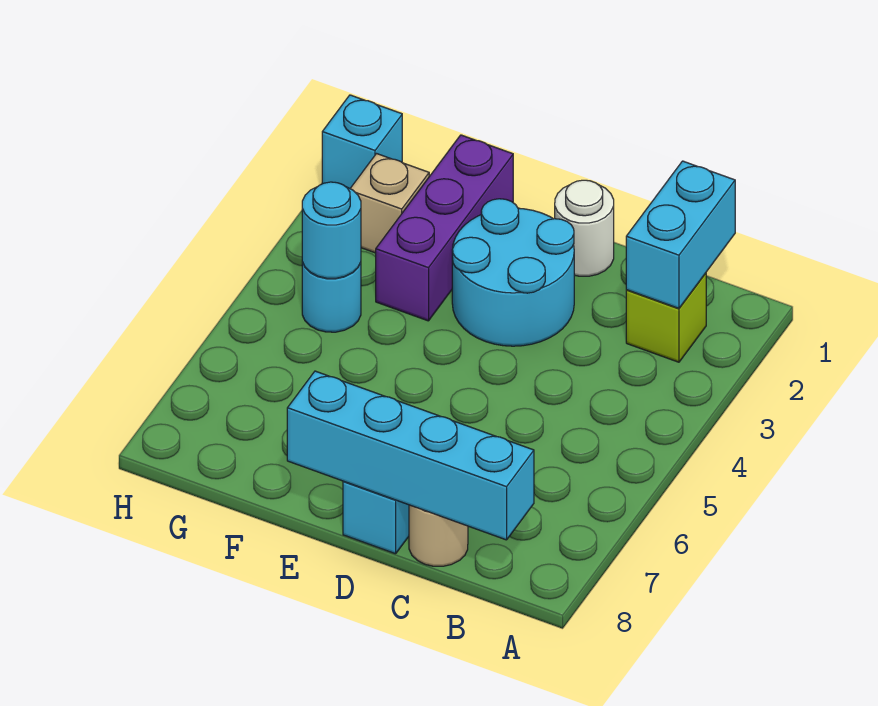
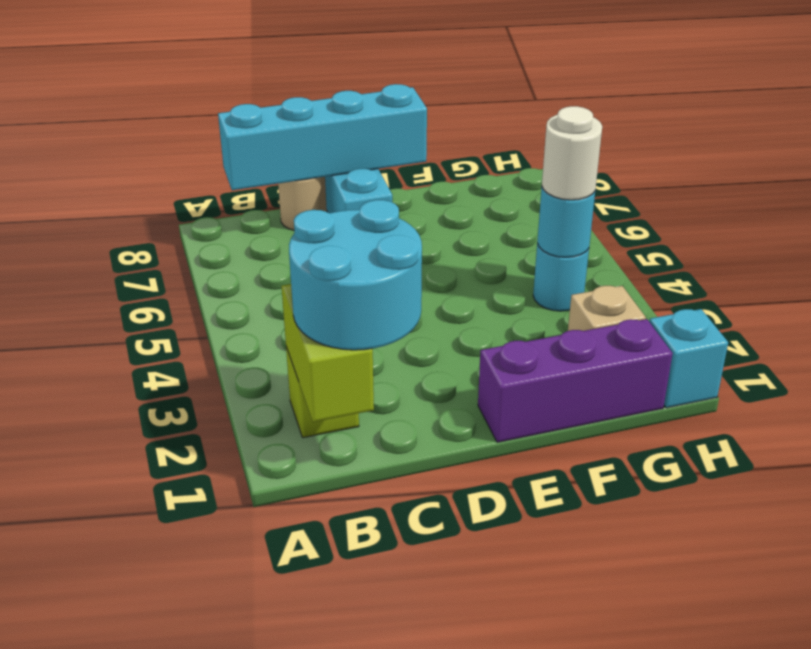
cyan 1x2 brick [626,161,735,308] -> lime 1x2 brick [282,284,374,422]
white 1x1 round brick [555,180,614,276] -> white 1x1 round brick moved to [542,106,602,200]
cyan 2x2 round brick [452,199,574,346] -> cyan 2x2 round brick moved to [289,200,422,350]
purple 1x3 brick [376,135,513,321] -> purple 1x3 brick turned to [478,319,673,442]

